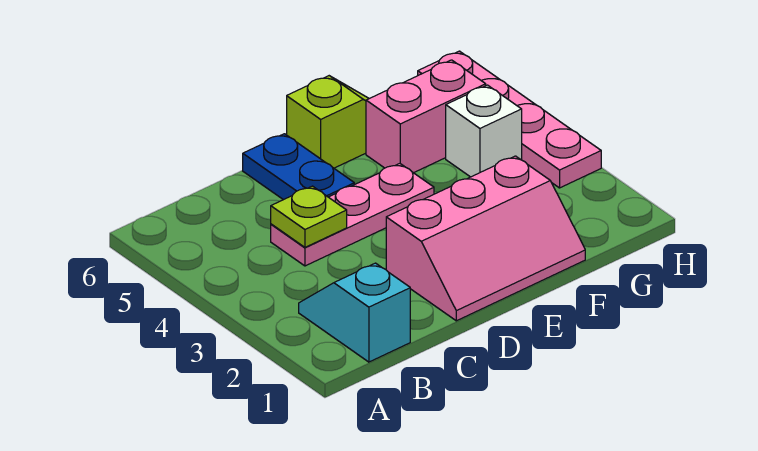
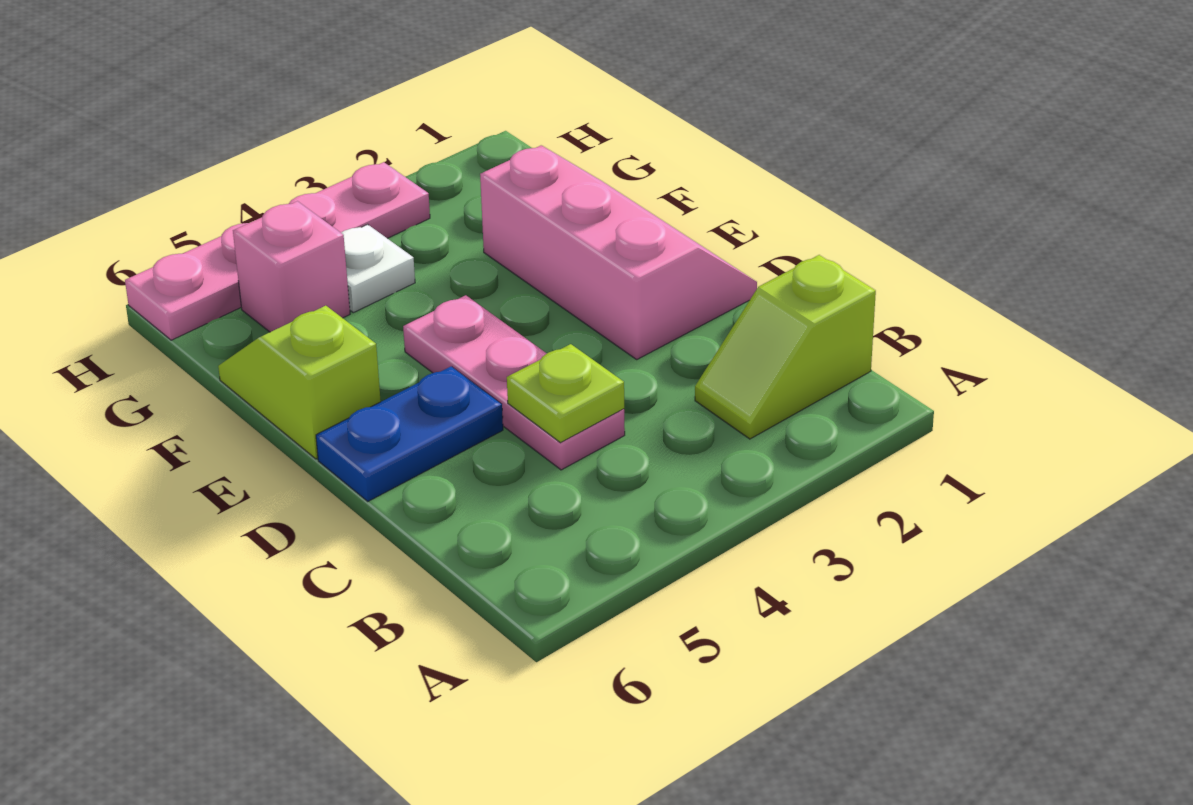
cyan 1x2 slope [299,263,410,362] -> lime 1x2 slope [695,255,876,439]
pink 1x2 brick [366,60,486,173] -> pink 1x1 brick [233,201,350,332]
white 1x1 brick [446,85,522,177] -> white 1x1 plate [341,224,415,313]

